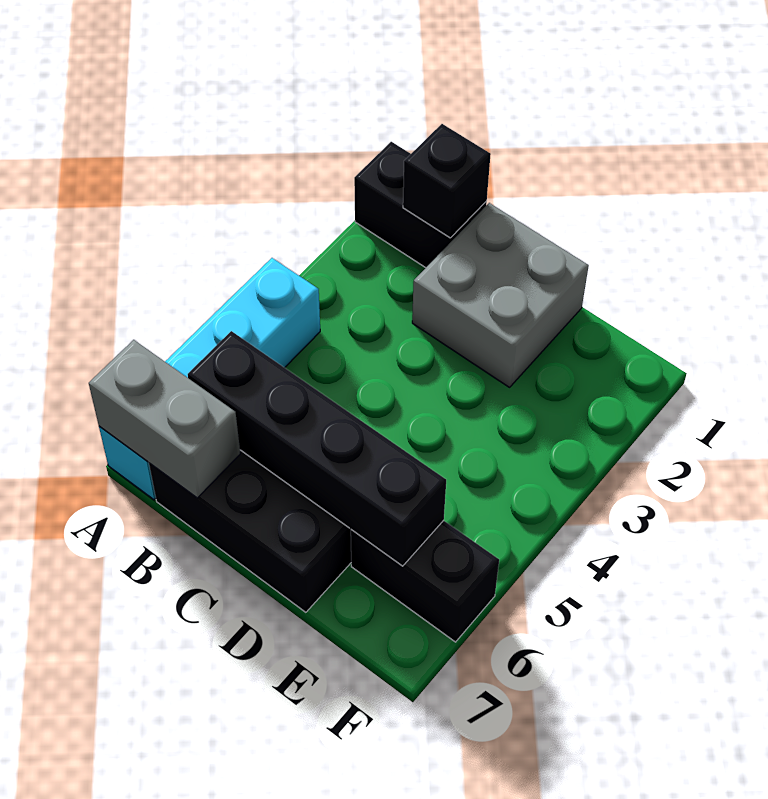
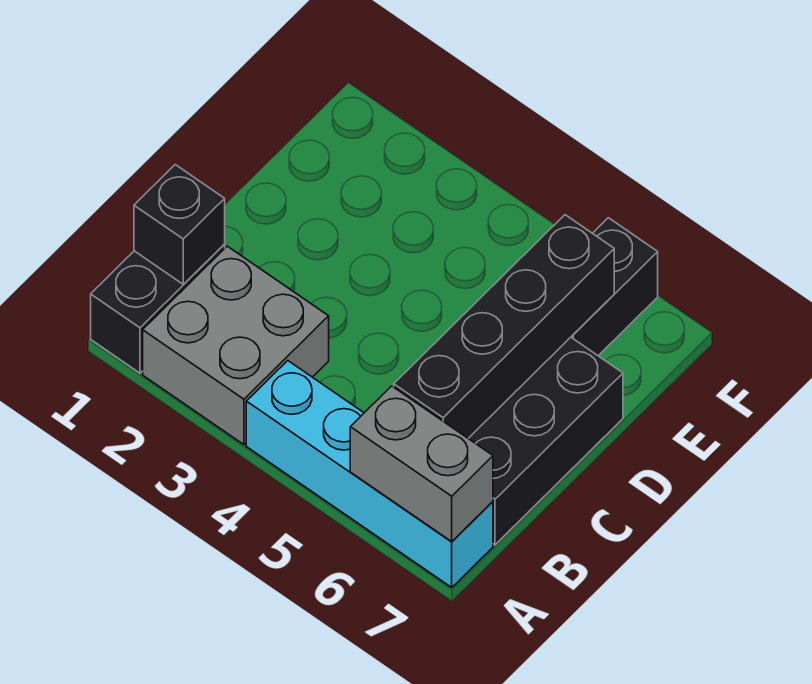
grey 1x2 brick [89,340,240,498] -> grey 1x2 brick turned to [350,386,493,542]
grey 2x2 brick [412,203,589,387] -> grey 2x2 brick moved to [143,246,329,445]

